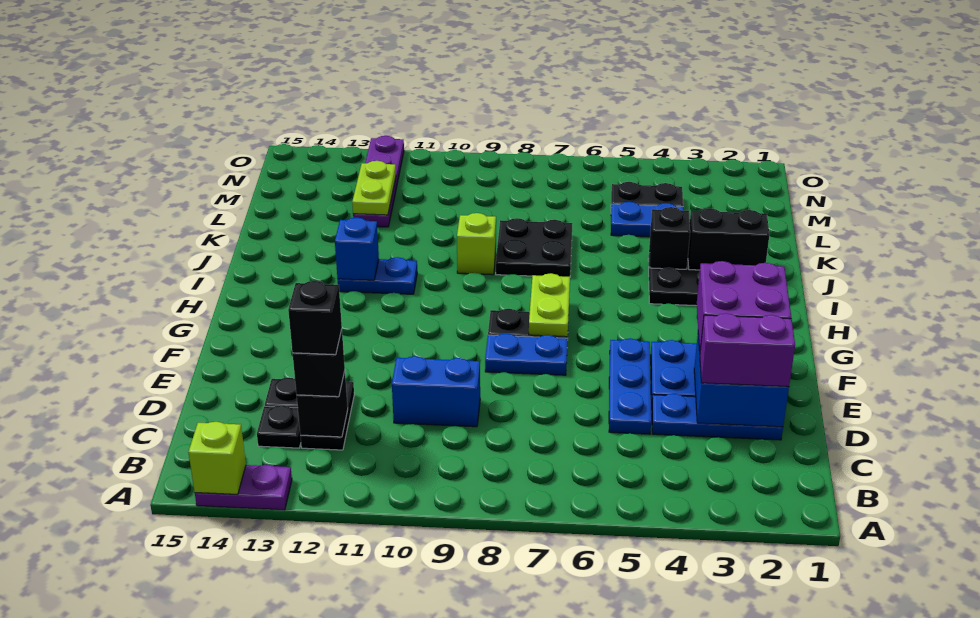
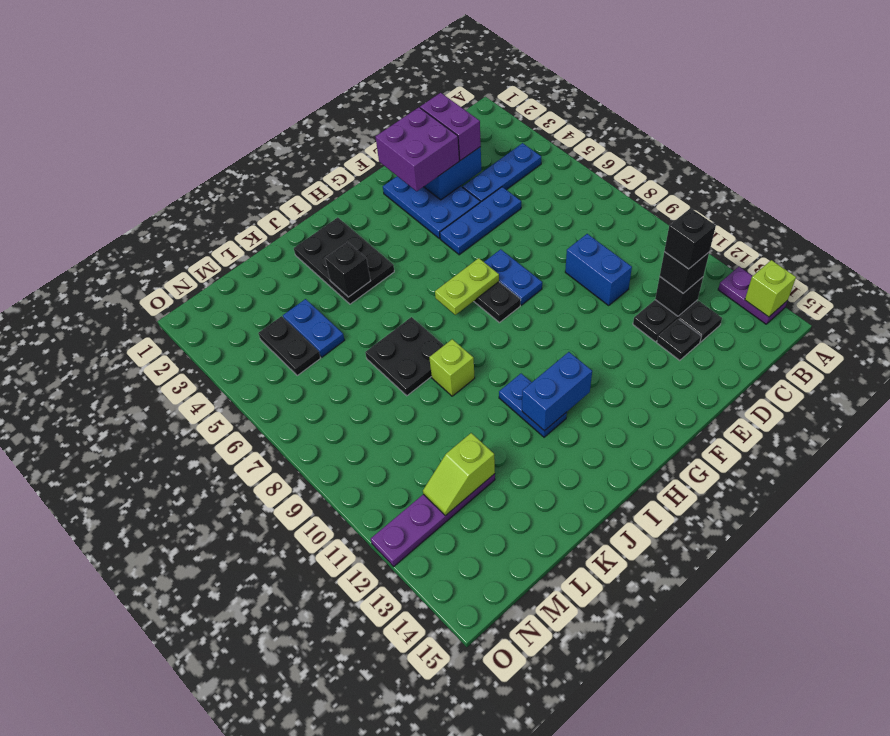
blue 1x3 plate [652,394,783,440] -> blue 1x3 plate turned to [463,143,541,202]
blue 1x1 brick [335,217,379,280] -> blue 1x2 brick [522,352,592,431]
black 1x2 brick [688,208,770,270] -> none
lime 1x2 plate [352,161,396,215] -> lime 1x2 slope [423,433,495,516]

